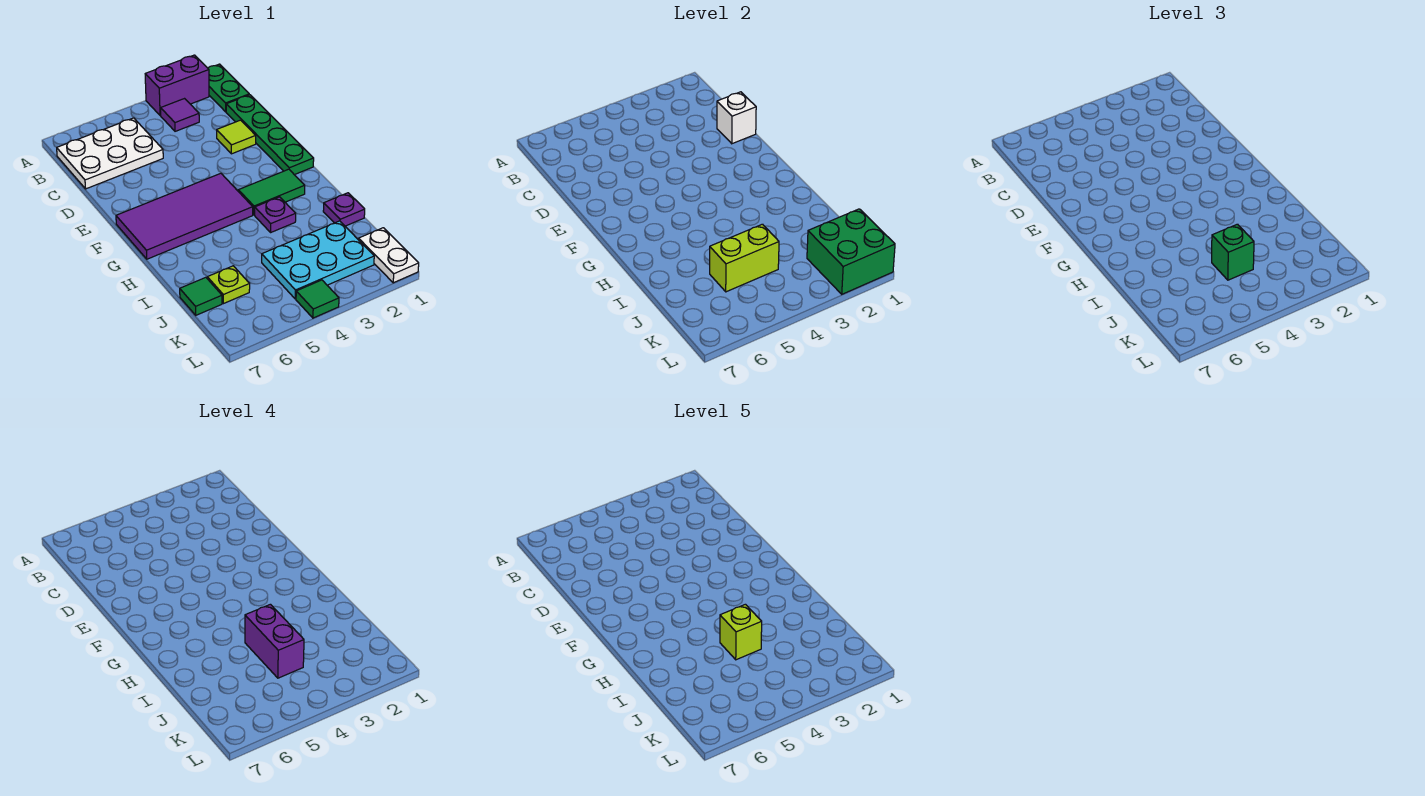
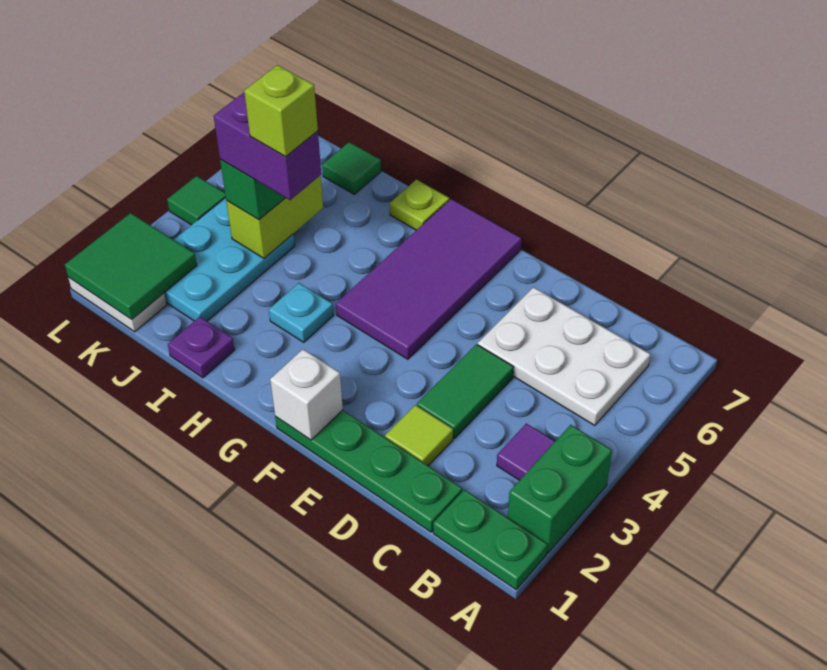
purple 1x2 brick [145,55,209,116] -> green 1x2 brick [508,425,612,553]
white 2x3 plate [57,118,163,189] -> white 2x3 plate turned to [478,287,650,425]
white 1x1 brick [717,92,756,144] -> white 1x1 brick moved to [270,349,343,440]
green 1x2 tile [238,169,305,215] -> green 1x2 tile moved to [417,344,514,438]
purple 1x1 plate [255,197,296,232] -> cyan 1x1 plate [269,283,333,342]
lime 1x1 plate [207,266,250,304] -> lime 1x1 plate moved to [390,180,449,230]
green 2x2 brick [807,209,895,294] -> green 2x2 tile [65,213,197,319]

